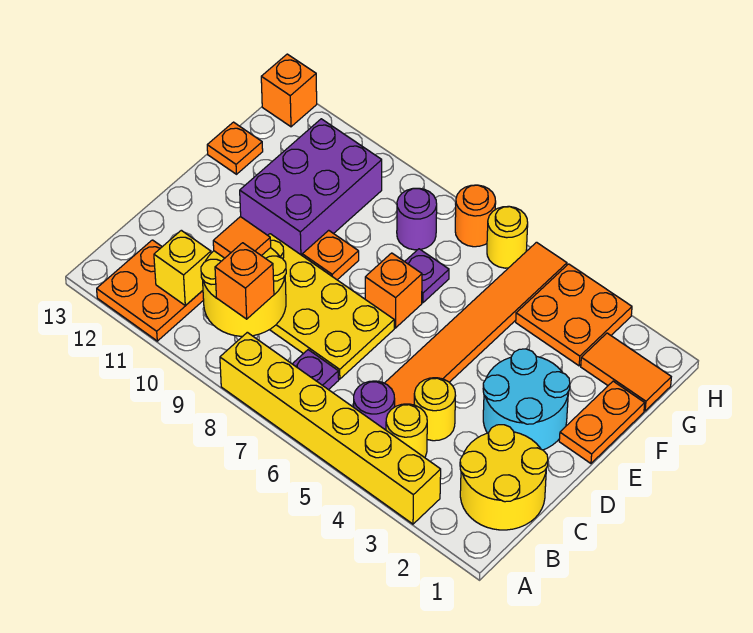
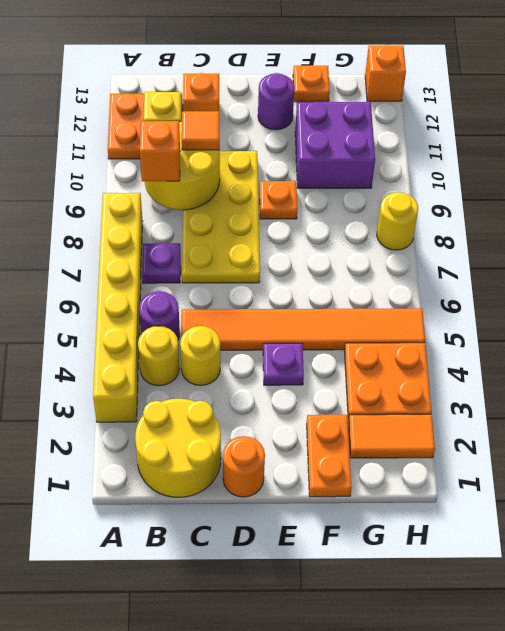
cyan 2x2 round brick [483,349,570,450] -> none
orange 1x2 plate [559,381,645,463] -> orange 1x2 plate turned to [307,415,352,497]
orange 1x1 brick [365,253,422,328] -> orange 1x1 brick moved to [183,73,219,111]
purple 2x3 brick [240,119,382,255] -> purple 2x2 brick [295,102,375,188]
purple 1x1 plate [405,249,449,303] -> purple 1x1 plate moved to [263,343,304,385]
orange 1x2 tile [581,333,671,411] -> orange 1x2 tile turned to [348,414,435,458]
purple 1x1 round brick [397,188,437,250] -> purple 1x1 round brick moved to [258,73,295,130]
yellow 1x1 round brick [487,206,528,268] -> yellow 1x1 round brick moved to [377,192,418,250]
orange 1x1 round brick [455,185,496,247] -> orange 1x1 round brick moved to [223,436,265,497]

